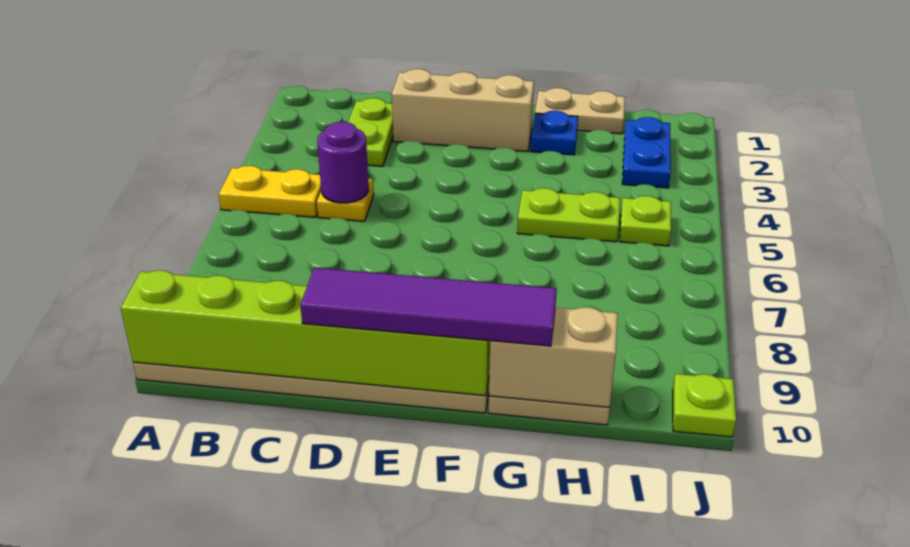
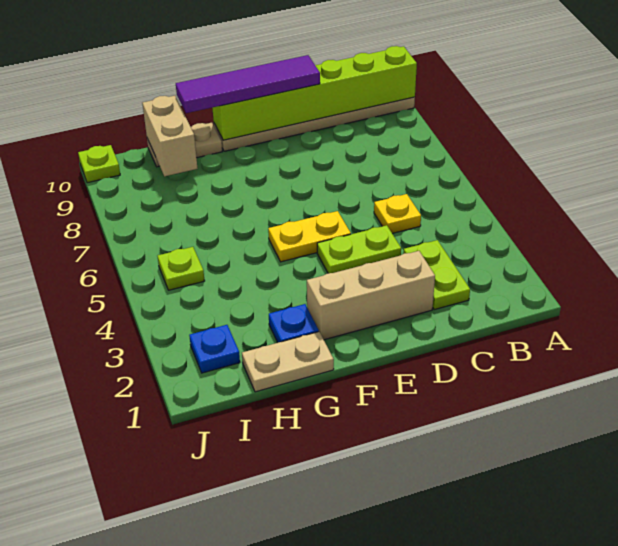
yellow 1x2 plate [219,166,321,217] -> yellow 1x2 plate moved to [268,211,351,262]
purple 1x1 round brick [317,122,369,203] -> none
lime 1x2 plate [517,188,620,242] -> lime 1x2 plate moved to [317,225,401,273]
tan 1x2 brick [489,307,618,407] -> tan 1x2 brick turned to [142,96,198,176]
blue 1x2 plate [622,117,671,188] -> blue 1x1 plate [189,325,240,373]

